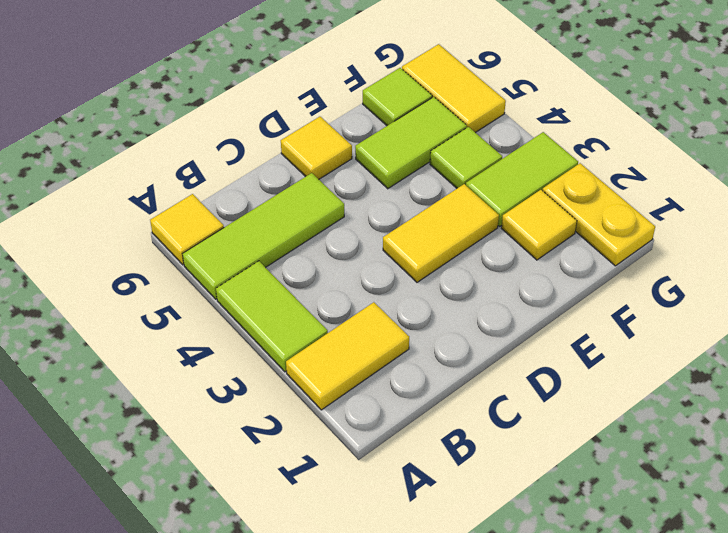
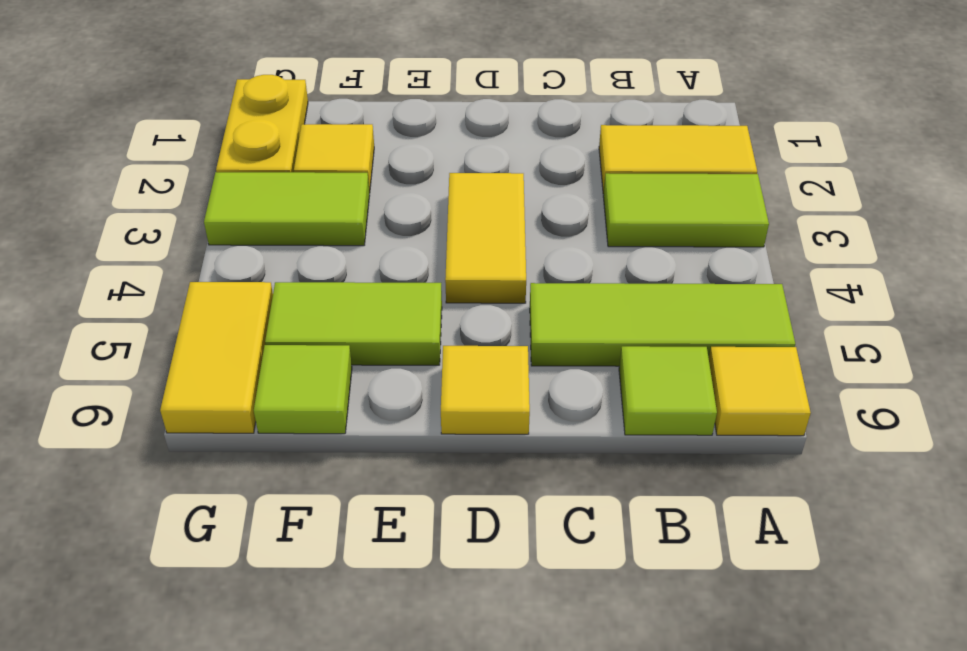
lime 1x2 tile [216,261,328,372] -> lime 1x2 tile turned to [603,173,769,247]
yellow 1x2 tile [383,184,499,282] -> yellow 1x2 tile turned to [445,173,526,303]
lime 1x1 tile [430,127,502,188] -> lime 1x1 tile moved to [619,346,717,435]

